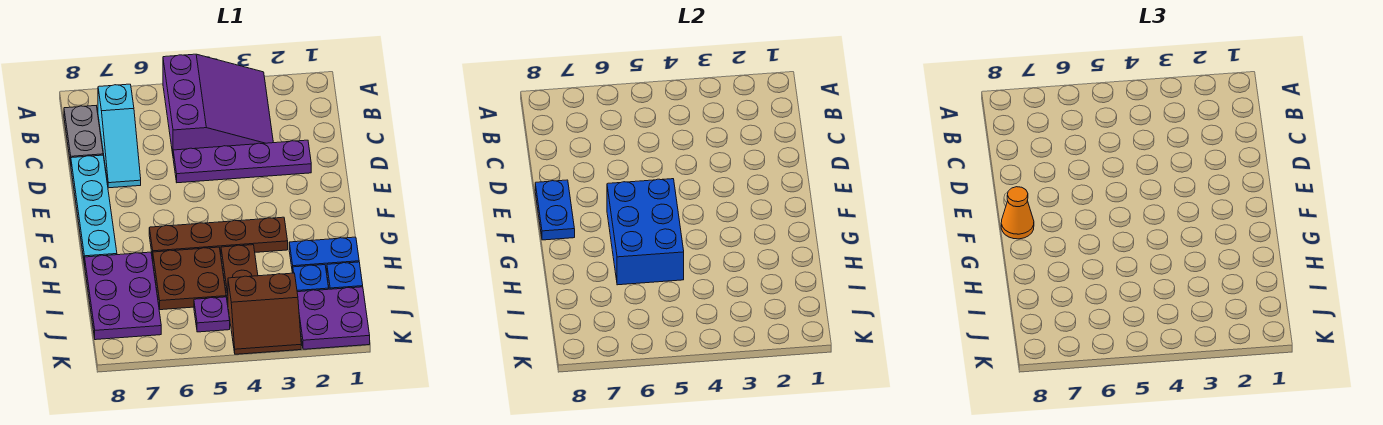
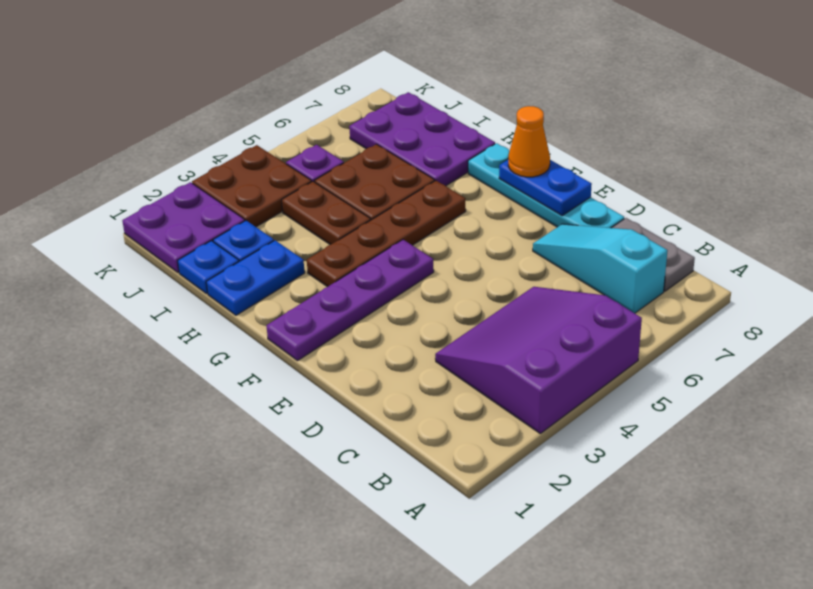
purple 3x3 slope [163,54,273,154] -> purple 3x3 slope turned to [435,287,642,433]
purple 1x4 plate [173,140,311,183] -> purple 1x4 plate moved to [266,240,434,361]
blue 2x3 brick [607,179,684,285] -> none
brown 2x2 slope [228,273,301,354] -> brown 2x2 plate [192,145,312,227]

